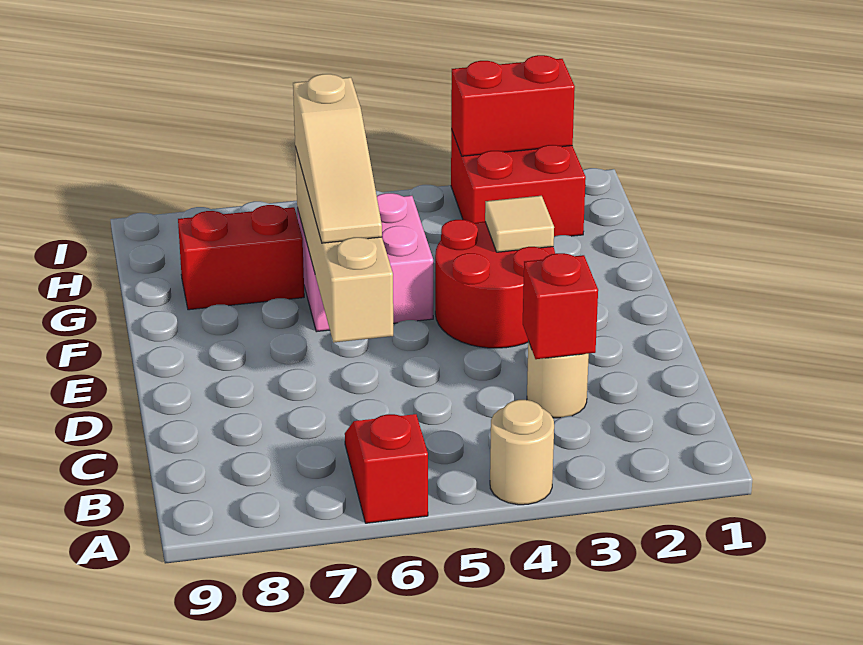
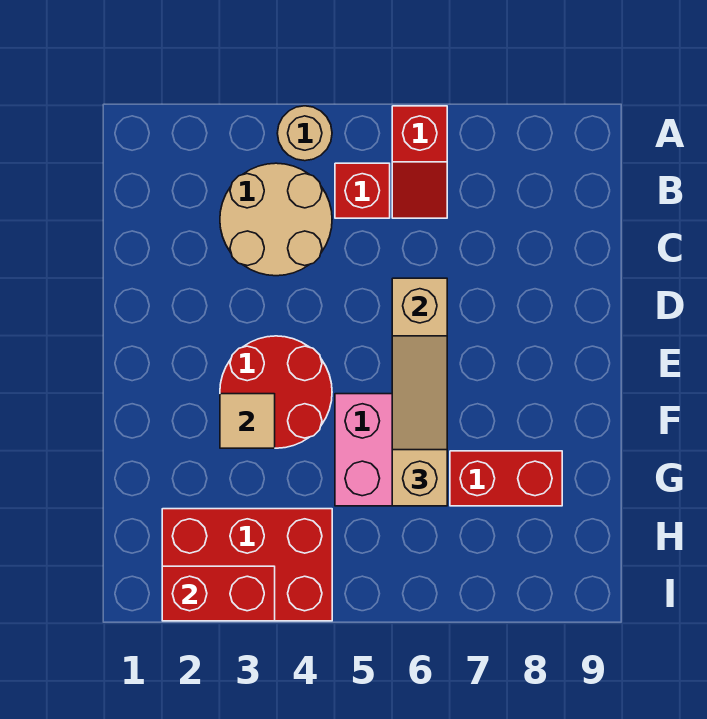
tan 1x1 round brick [527,341,589,418] -> tan 2x2 round brick [220,163,332,276]
red 1x1 brick [523,253,598,359] -> red 1x1 brick moved to [335,163,390,218]
red 2x2 brick [451,129,586,236] -> red 2x3 brick [162,509,332,621]

